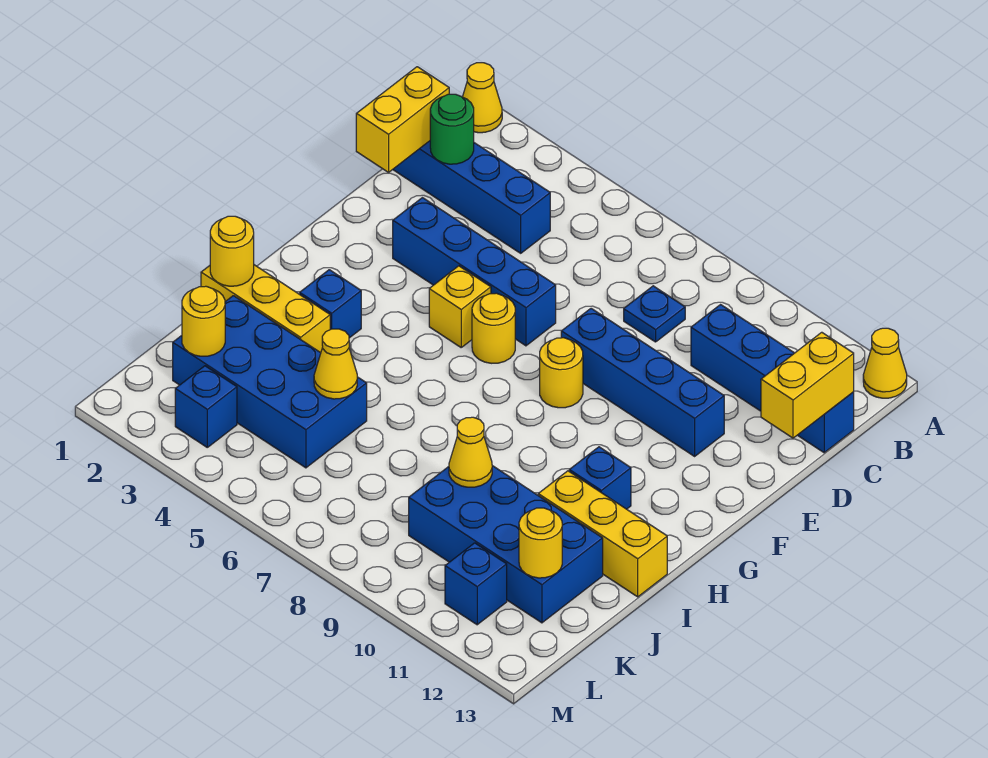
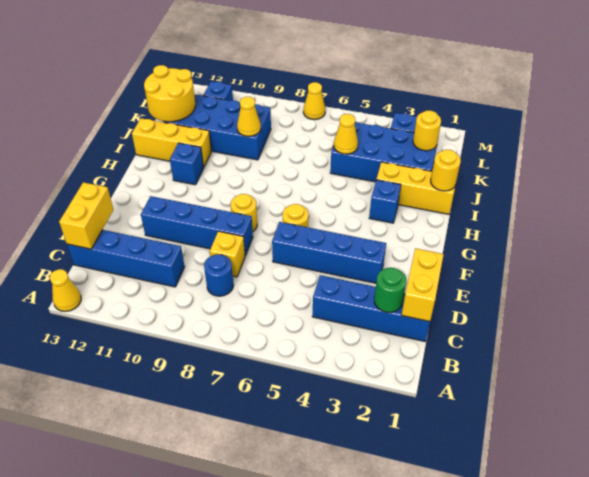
yellow 1x1 cone [463,63,502,133] -> yellow 1x1 cone moved to [303,82,325,120]
blue 1x1 plate [624,286,685,342] -> blue 1x1 round brick [204,254,233,296]
yellow 1x1 brick [429,266,491,347] -> yellow 1x1 brick moved to [210,231,245,277]
yellow 1x1 round brick [519,508,562,578] -> yellow 2x2 round brick [144,65,195,122]

